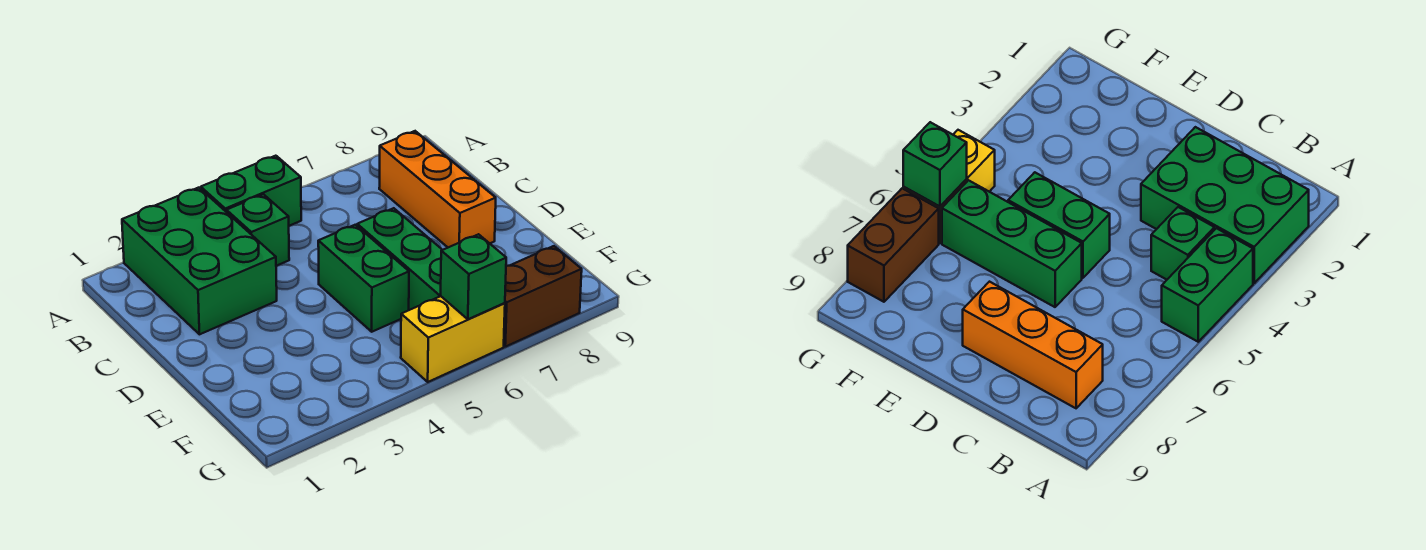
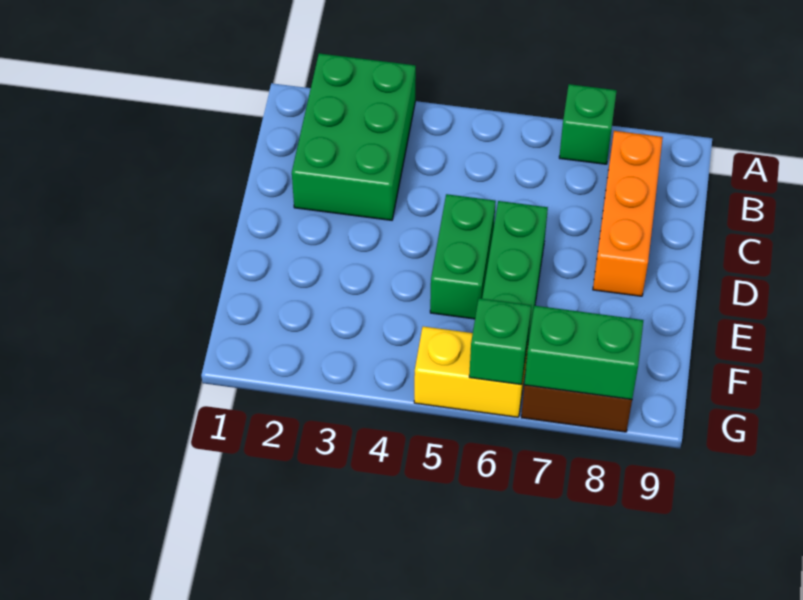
green 1x2 brick [201,156,301,226] -> green 1x2 brick moved to [524,306,644,400]
green 1x1 brick [227,194,289,266] -> green 1x1 brick moved to [559,84,617,164]

